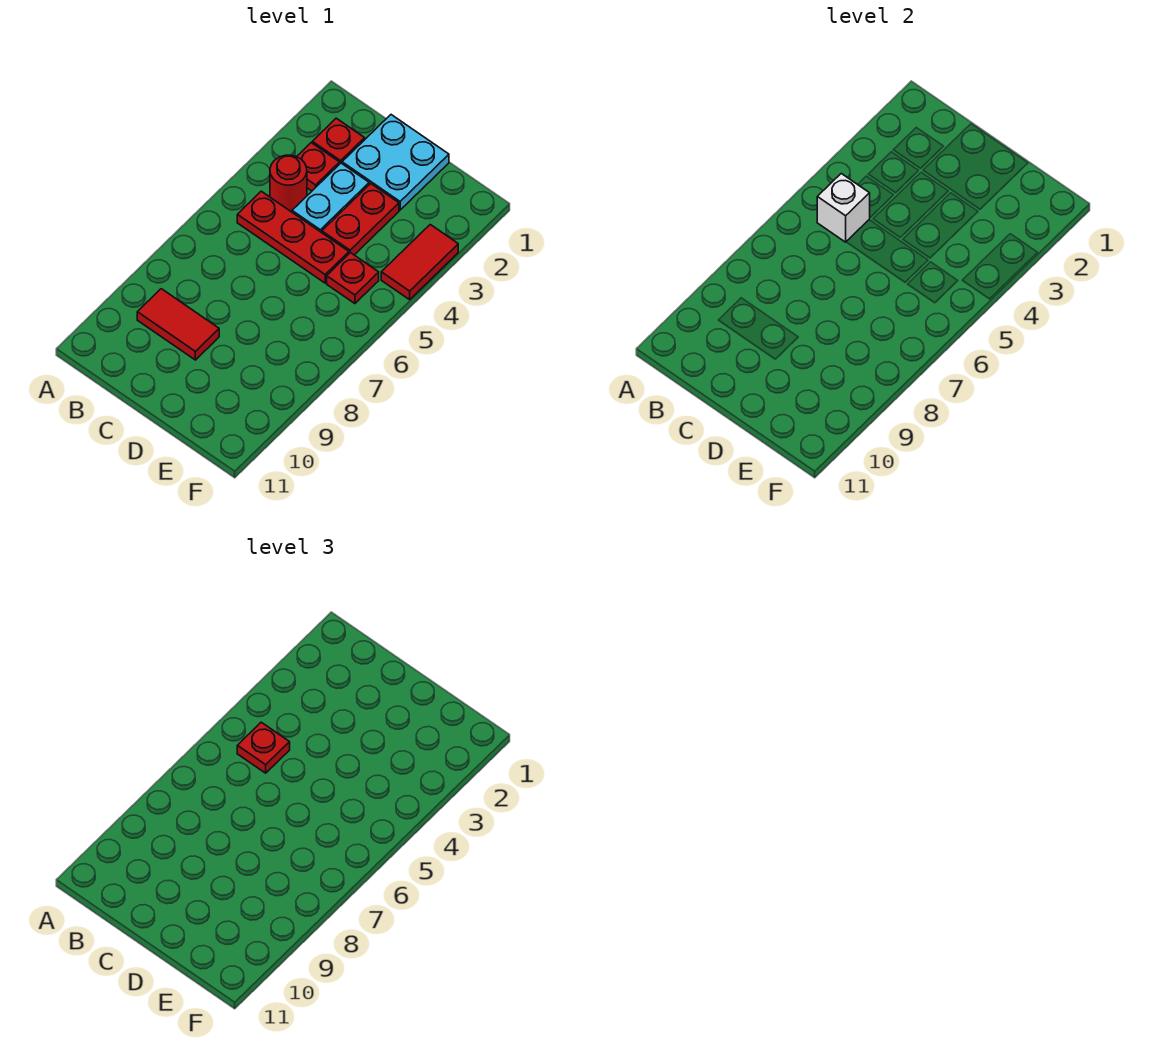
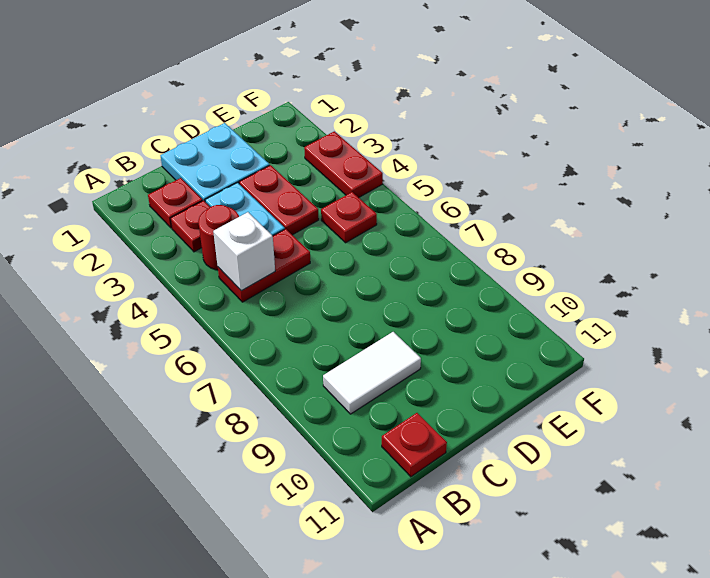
red 1x3 plate [237,191,349,283] -> red 1x2 plate [218,229,310,302]
red 1x1 plate [237,722,290,773] -> red 1x1 plate moved to [382,413,447,477]
red 1x2 tile [137,289,219,360] -> white 1x2 tile [323,332,421,414]
red 1x2 tile [381,225,458,300] -> red 1x2 plate [304,131,383,198]

